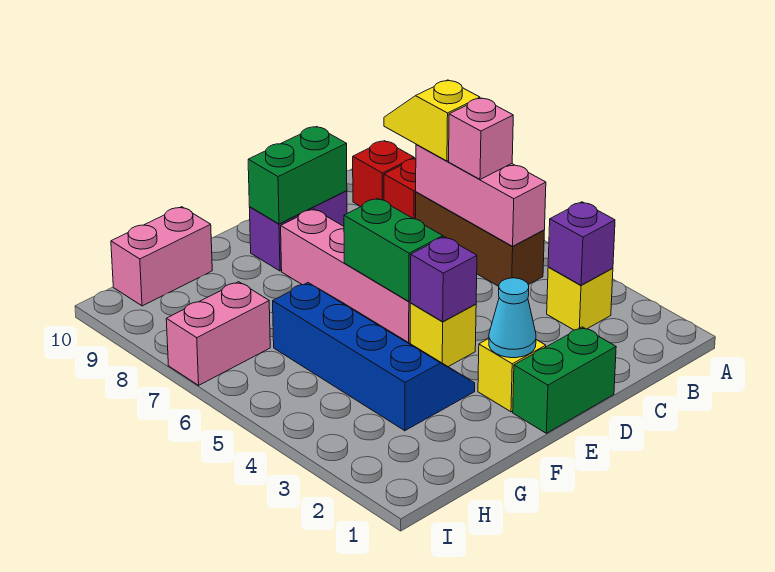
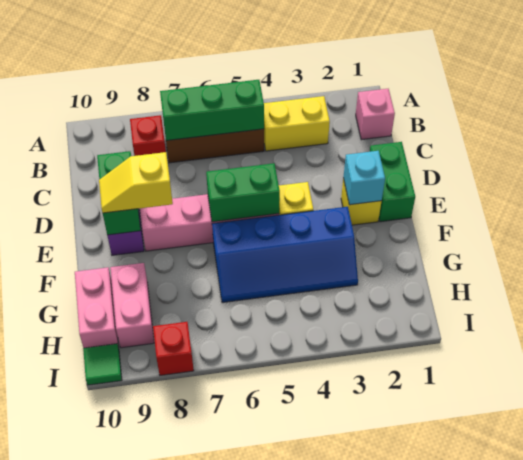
yellow 1x1 brick [547,267,613,330] -> yellow 1x2 brick [264,96,330,151]
purple 1x1 brick [548,202,615,285] -> none
pink 1x3 brick [416,144,546,246] -> green 1x3 brick [160,80,264,141]
pink 1x1 brick [449,98,513,179] -> pink 1x1 brick moved to [356,89,395,140]
yellow 1x2 slope [384,80,480,161] -> yellow 1x2 slope moved to [99,152,173,213]
red 1x1 brick [353,141,414,207] -> red 1x1 brick moved to [153,322,194,375]
cyan 1x1 cone [489,278,536,358] -> cyan 1x1 brick [343,151,385,205]
purple 1x1 brick [410,237,477,322] -> none
blue 2x4 slope [273,283,475,431] -> blue 2x4 slope turned to [212,207,358,303]
pink 1x2 brick [166,282,270,385] -> pink 1x2 brick moved to [110,263,154,348]
none -> green 1x1 tile [83,344,122,385]

